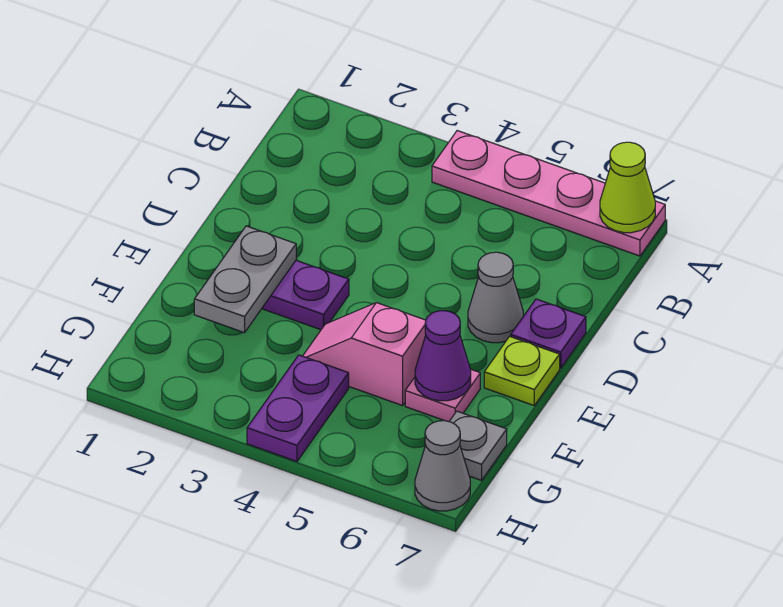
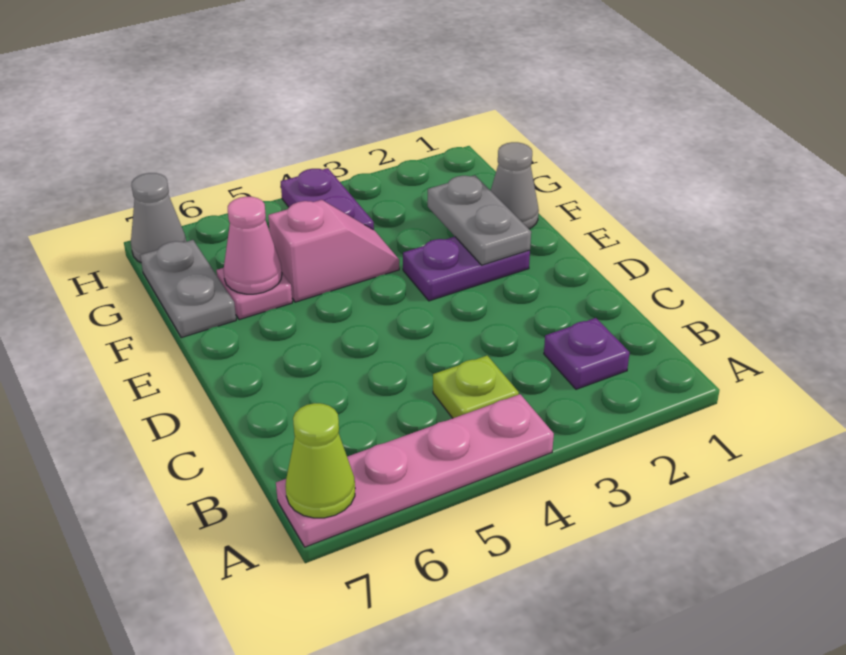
grey 1x1 cone [468,252,523,343] -> grey 1x1 cone moved to [491,142,539,229]
purple 1x1 plate [511,299,586,368] -> purple 1x1 plate moved to [544,318,630,389]
lime 1x1 plate [484,336,560,405] -> lime 1x1 plate moved to [433,356,519,418]
purple 1x1 cone [415,311,471,401] -> pink 1x1 cone [223,197,282,294]
grey 1x1 plate [449,411,507,480] -> grey 1x2 plate [140,240,236,338]

